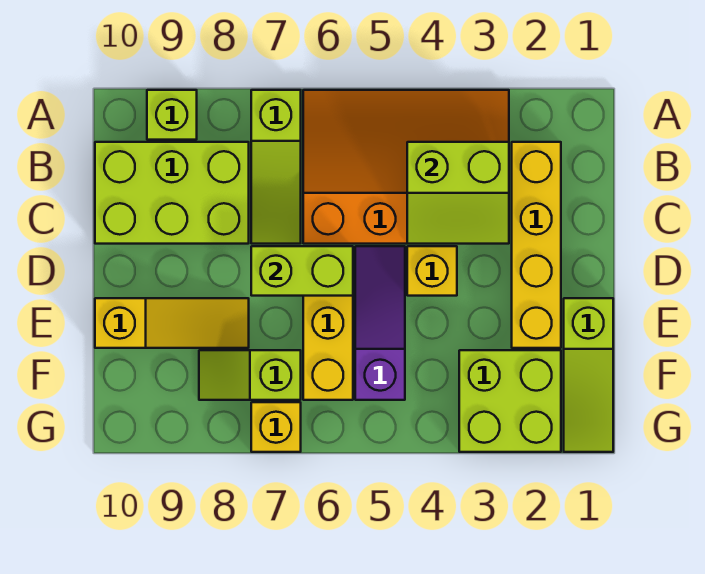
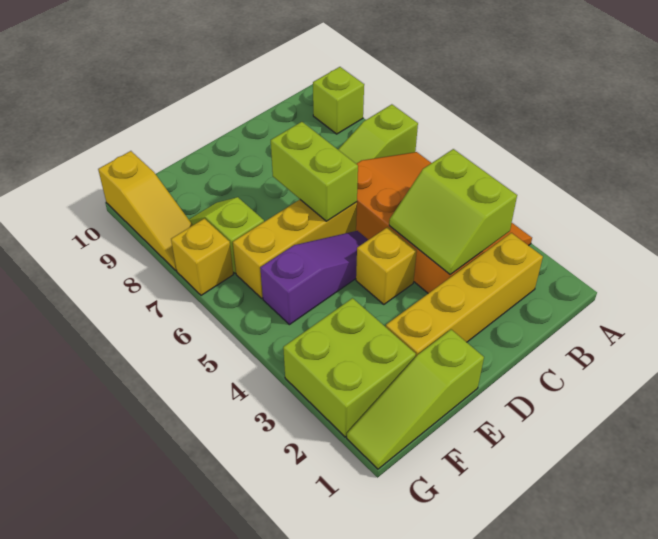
lime 2x3 brick [95,142,249,244] -> none
yellow 1x3 slope [95,298,249,348] -> yellow 1x3 slope moved to [98,151,193,270]

